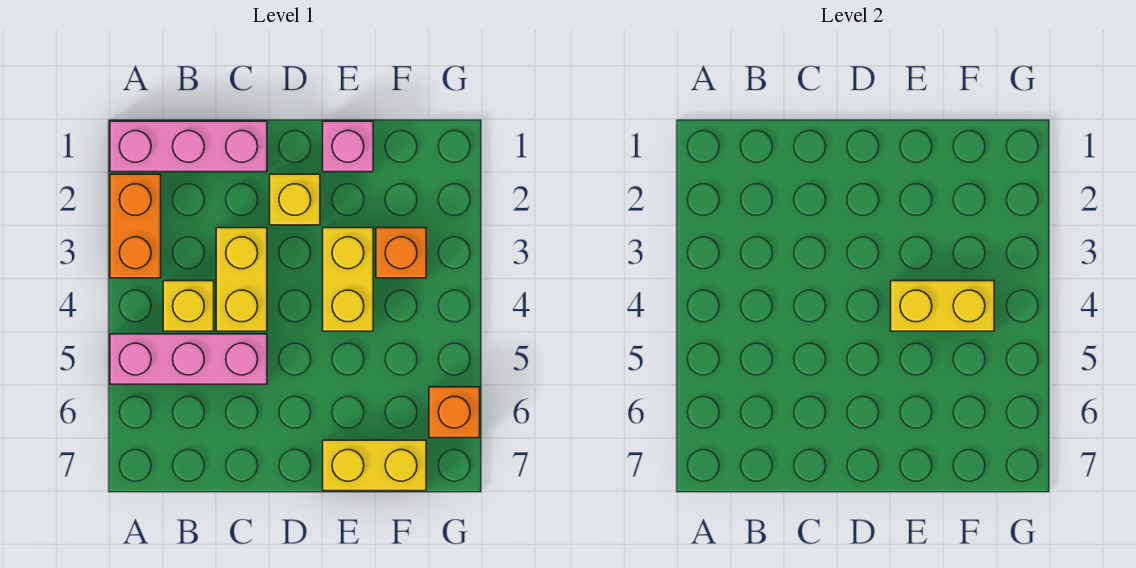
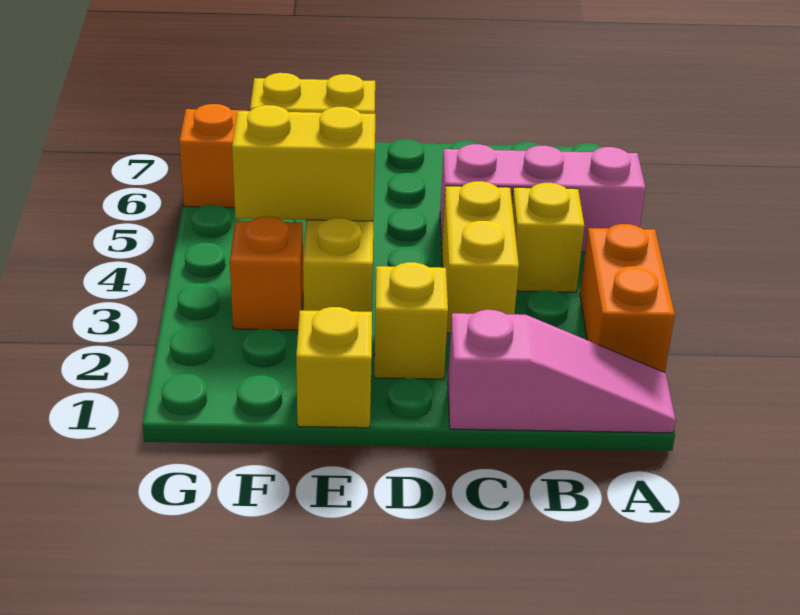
pink 1x3 brick [110,121,267,172] -> pink 1x3 slope [448,310,676,433]
pink 1x1 brick [323,121,373,172] -> yellow 1x1 brick [296,307,372,428]

